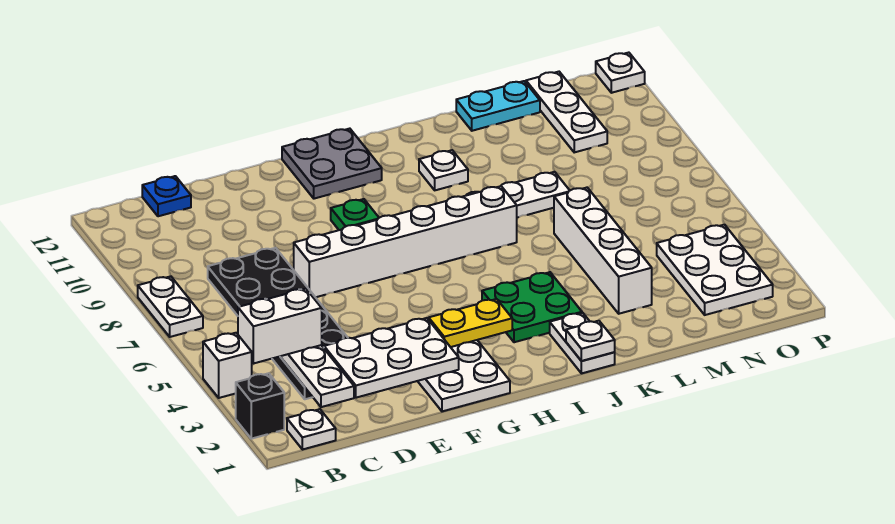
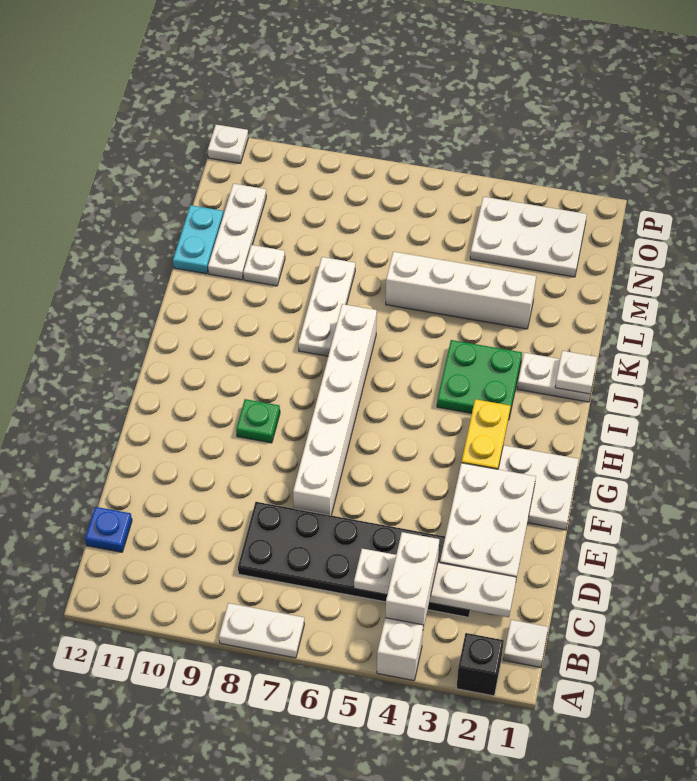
grey 2x2 plate [282,129,382,199] -> none
white 1x1 plate [419,150,468,190] -> white 1x1 plate moved to [243,245,285,286]
white 1x3 plate [526,72,607,152] -> white 1x3 plate turned to [208,184,266,280]

